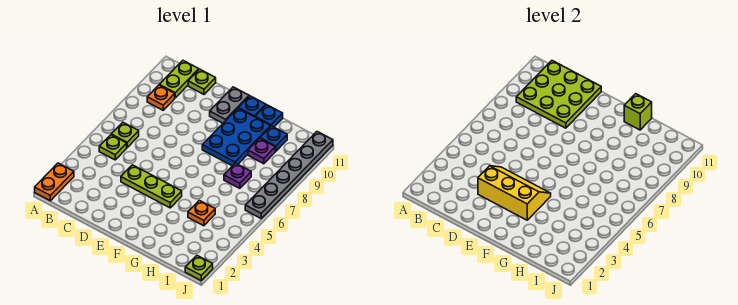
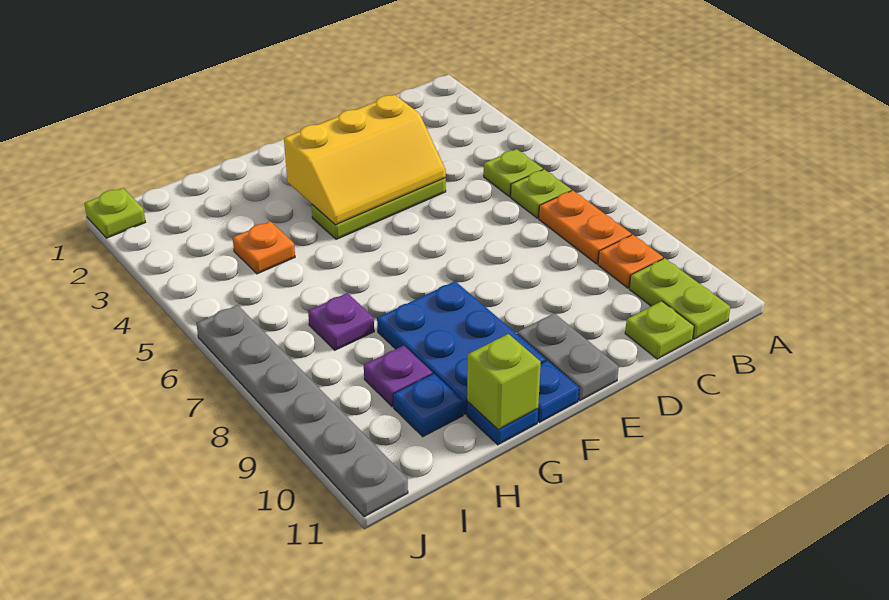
orange 1x2 plate [35,163,74,201] -> orange 1x2 plate moved to [539,190,631,264]
lime 3x3 plate [516,61,601,128] -> none

